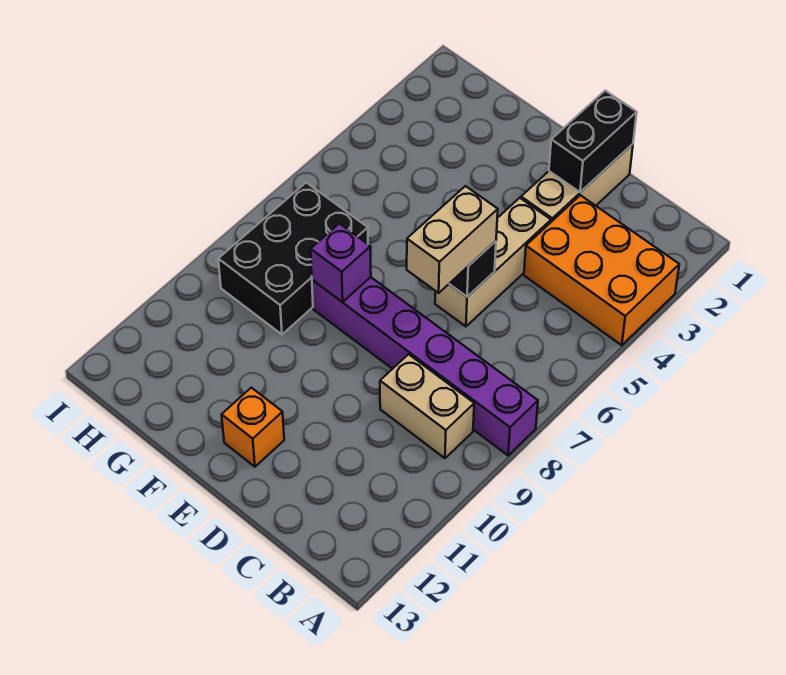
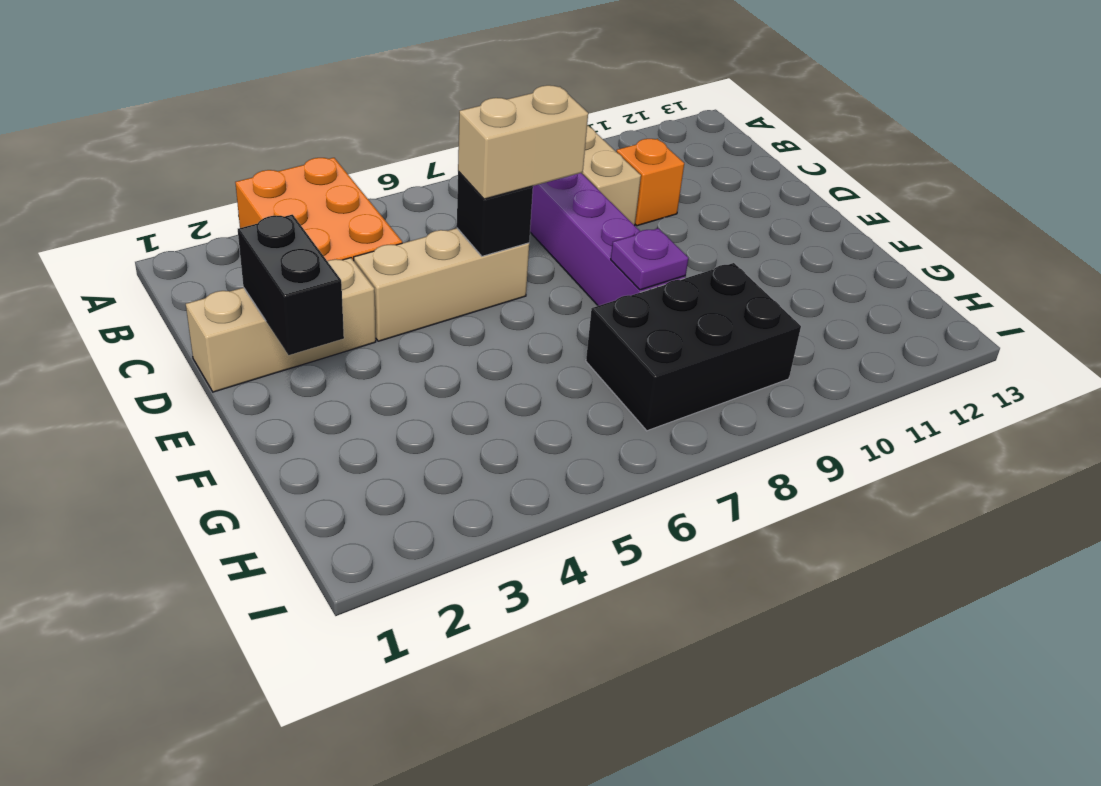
black 1x2 brick [549,91,637,192] -> black 1x2 brick turned to [238,215,344,355]
orange 1x1 brick [222,388,284,467] -> orange 1x1 brick moved to [616,139,684,226]
purple 1x1 brick [311,224,371,302] -> purple 1x1 plate [611,228,688,290]

